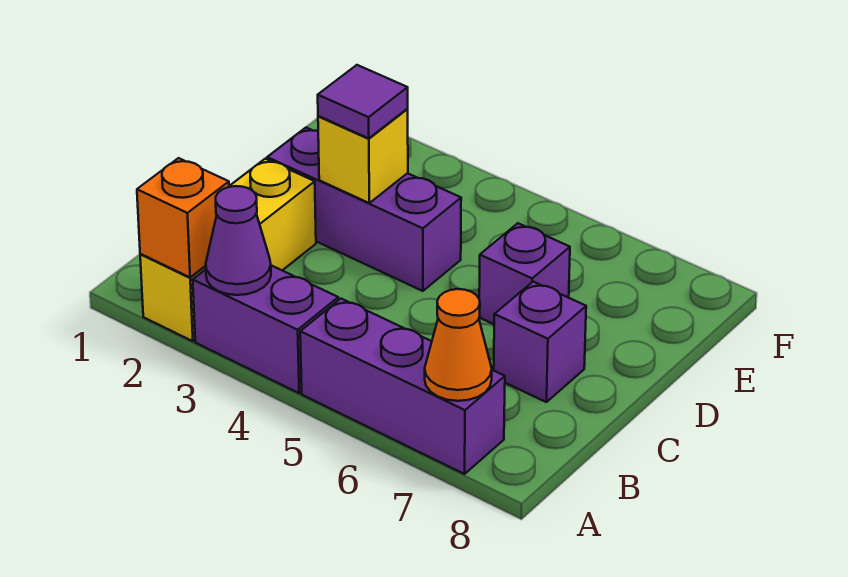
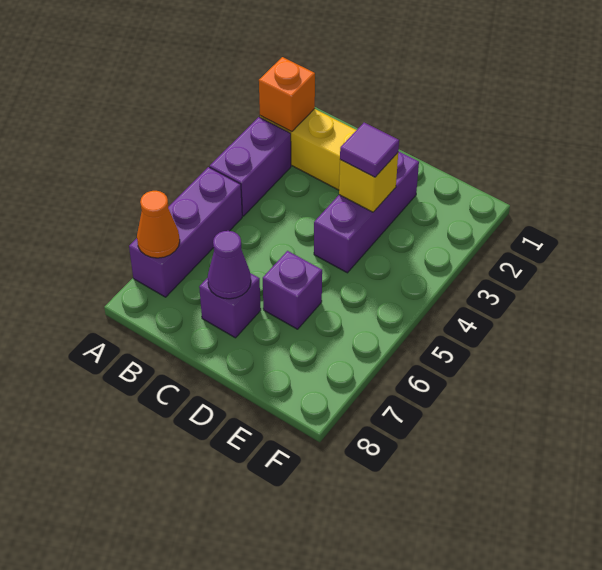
purple 1x1 cone [206,186,271,295] -> purple 1x1 cone moved to [208,231,251,299]

